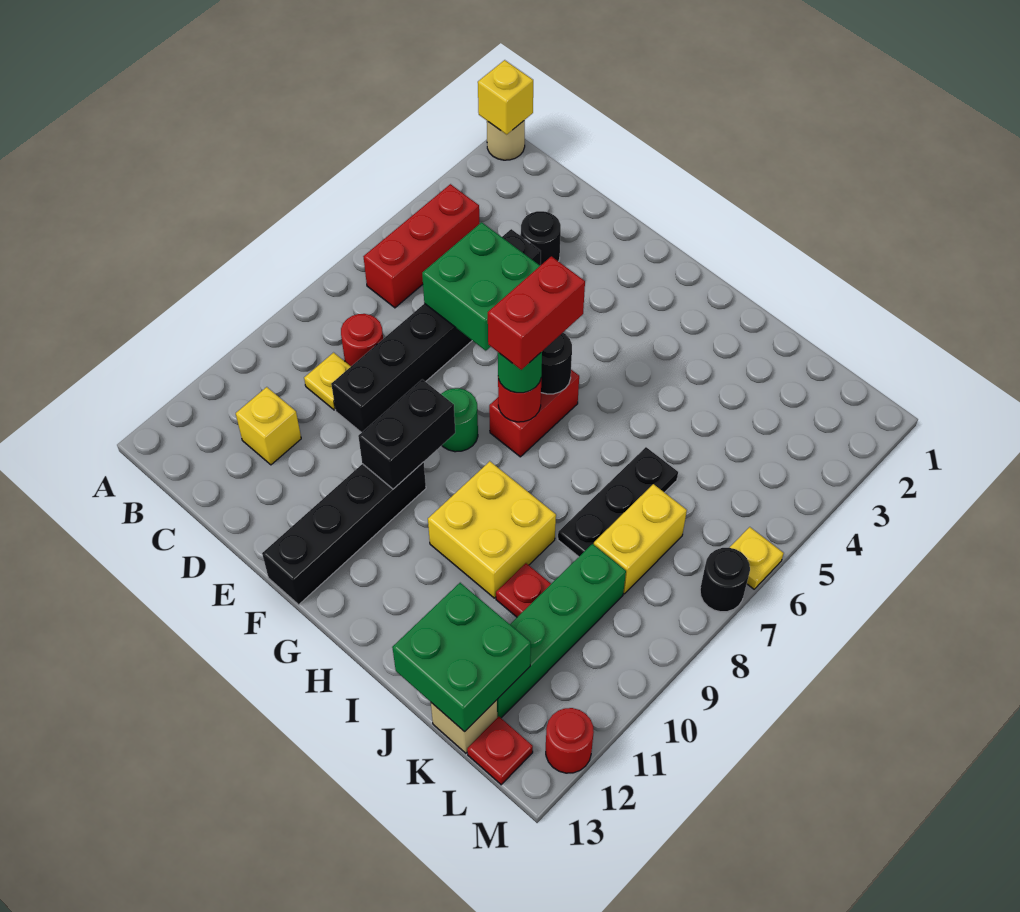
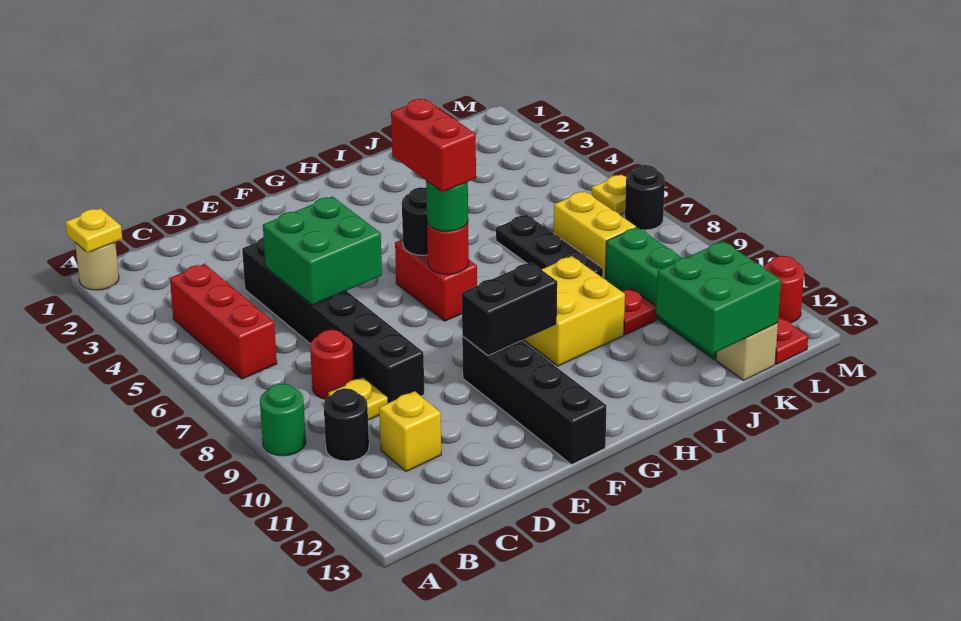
yellow 1x1 brick [478,60,533,134] -> yellow 1x1 plate [66,208,122,253]
black 1x1 round brick [521,211,561,266] -> black 1x1 round brick moved to [324,389,369,461]
green 1x1 round brick [441,388,478,452] -> green 1x1 round brick moved to [260,384,306,456]
black 1x2 brick [358,379,455,489] -> black 1x2 brick turned to [462,262,557,355]

